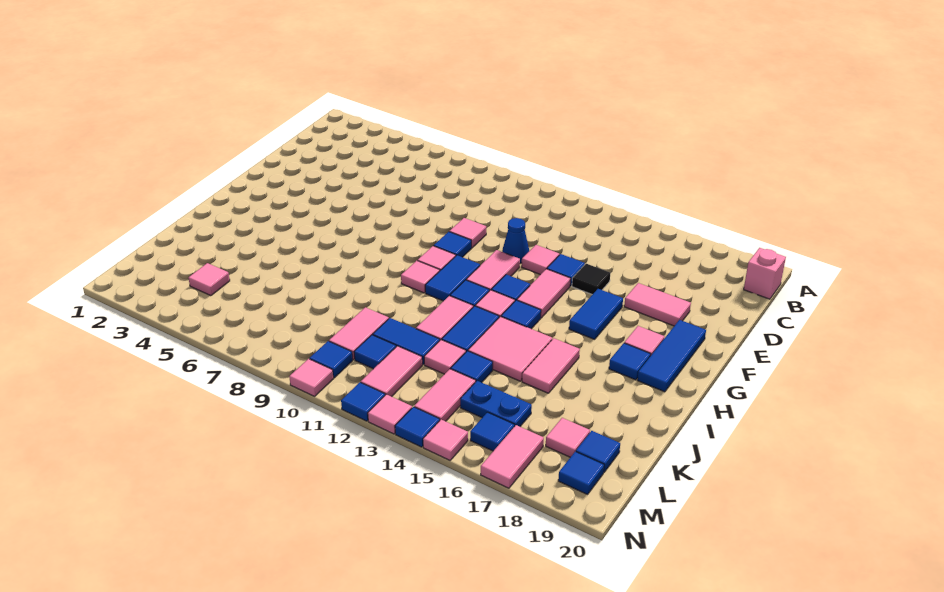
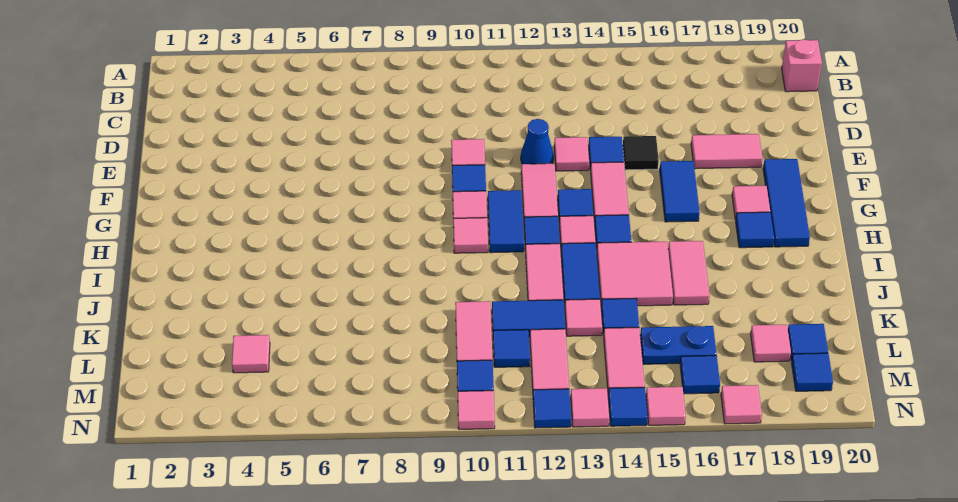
pink 1x2 tile [481,425,544,488] -> pink 1x1 tile [721,385,762,424]

